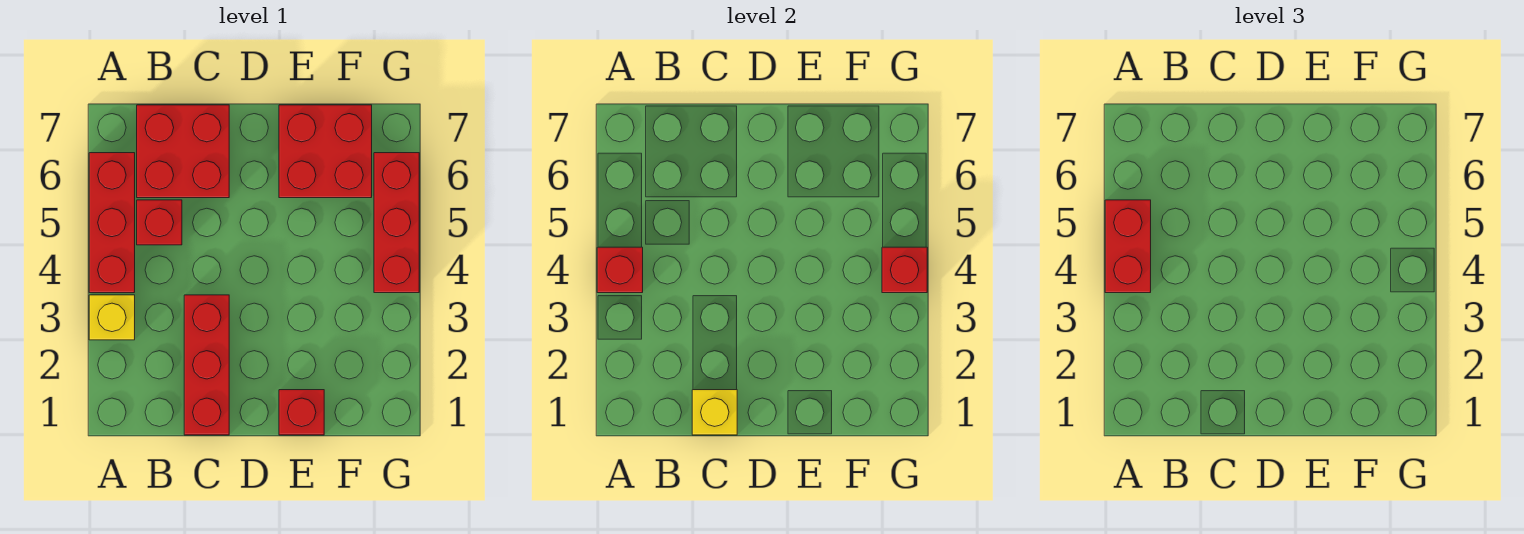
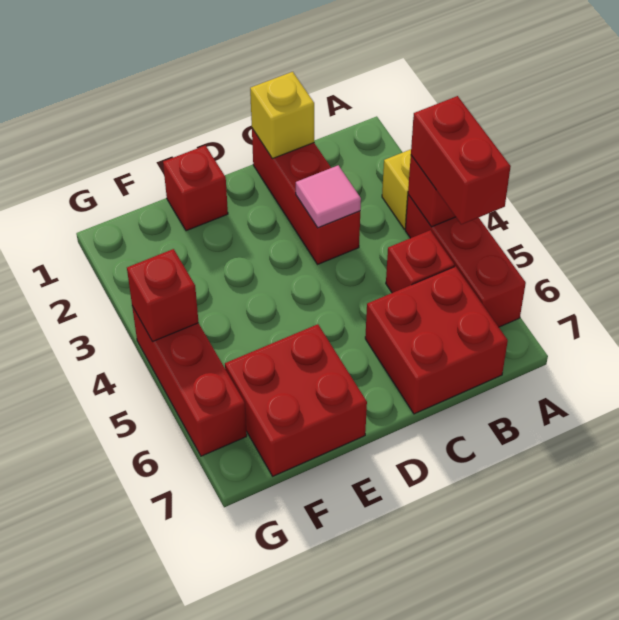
none -> pink 1x1 tile [296,165,361,228]

